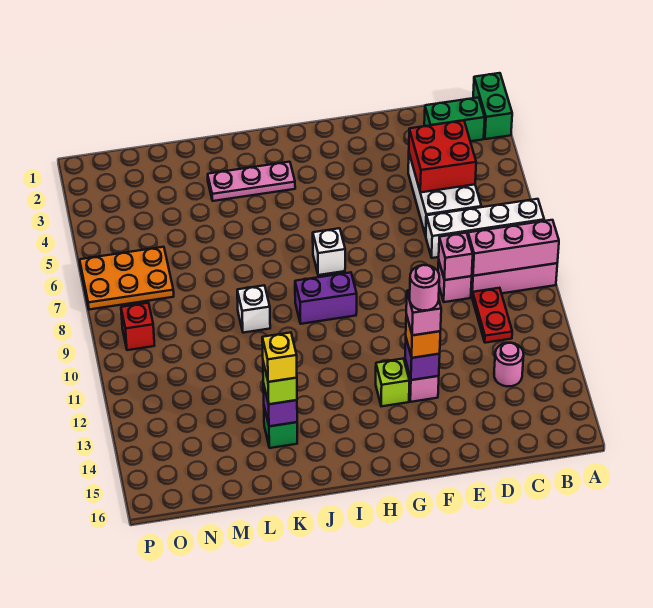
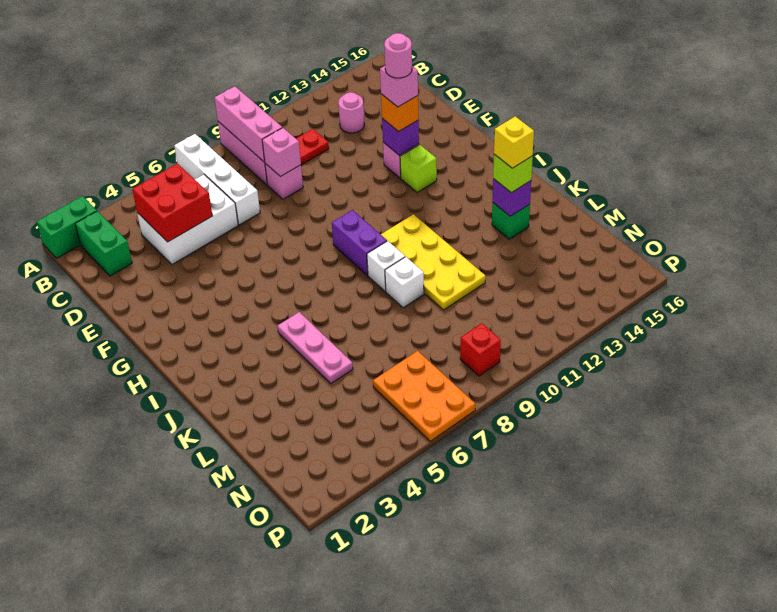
white 1x1 brick [313,228,345,275] -> white 1x1 brick moved to [367,241,405,291]
pink 1x3 plate [208,162,295,201] -> pink 1x3 plate moved to [277,312,353,384]
none -> yellow 2x4 plate [381,214,486,310]

